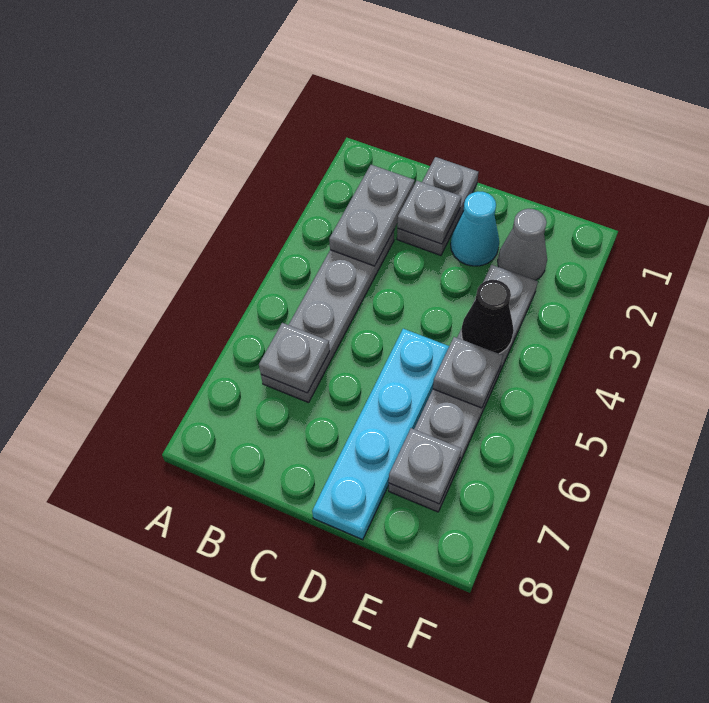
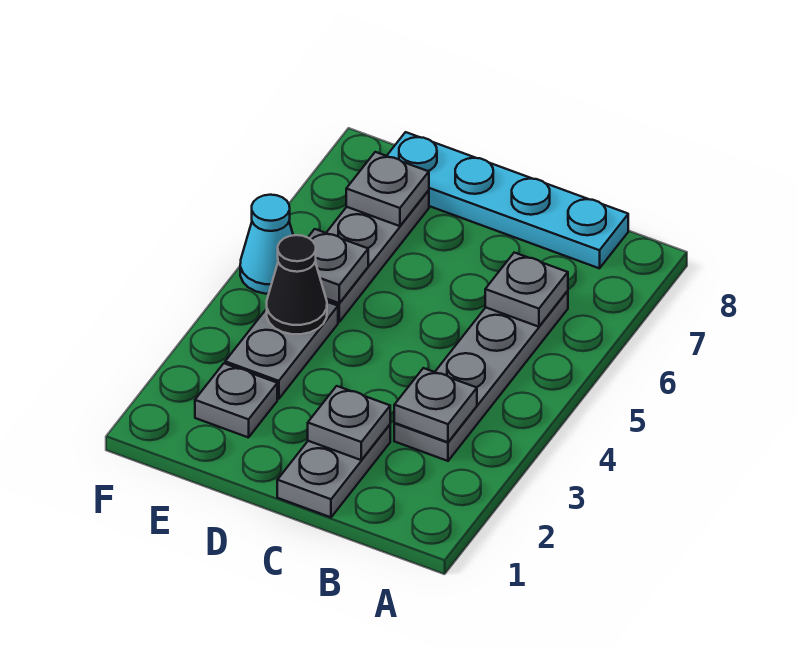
grey 1x2 plate [329,165,415,266] -> grey 1x1 plate [394,368,477,442]
cyan 1x1 cone [451,192,499,266] -> cyan 1x1 cone moved to [240,195,293,294]
cyan 1x4 plate [312,329,449,540] -> cyan 1x4 plate turned to [387,132,628,268]
grey 1x1 cone [498,209,547,280] -> grey 1x1 plate [195,363,277,438]

